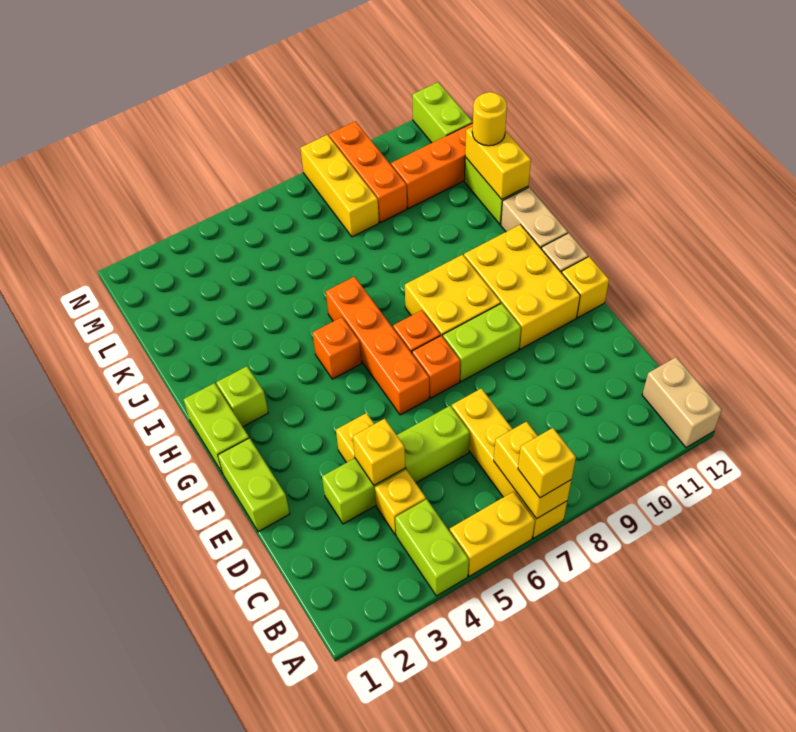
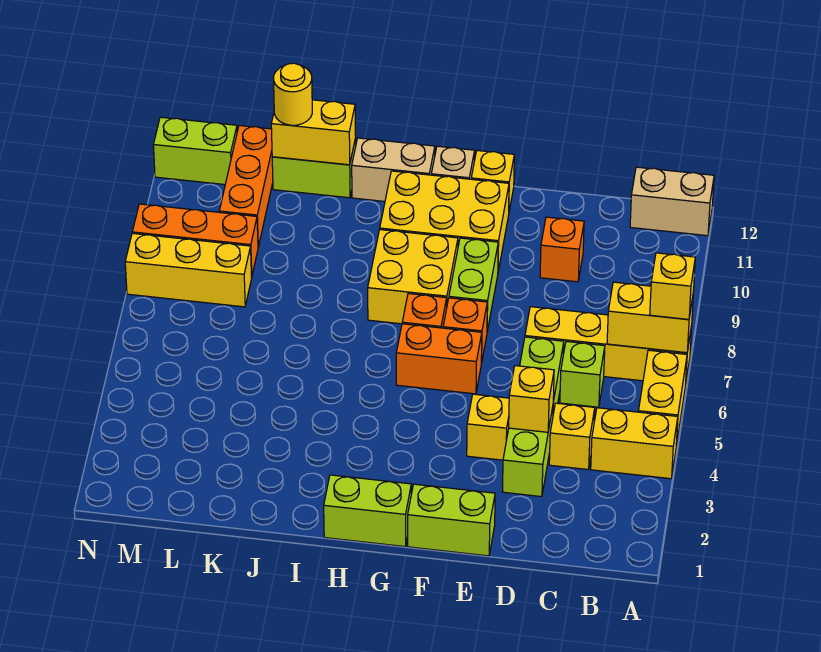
lime 1x2 brick [395,499,469,596] -> yellow 1x2 brick [591,408,678,479]
orange 1x4 brick [326,277,429,415] -> orange 1x2 brick [396,324,482,394]
lime 1x1 brick [216,366,268,427] -> lime 1x1 brick moved to [560,341,605,407]
orange 1x1 brick [313,317,361,379] -> orange 1x1 brick moved to [540,217,584,282]

